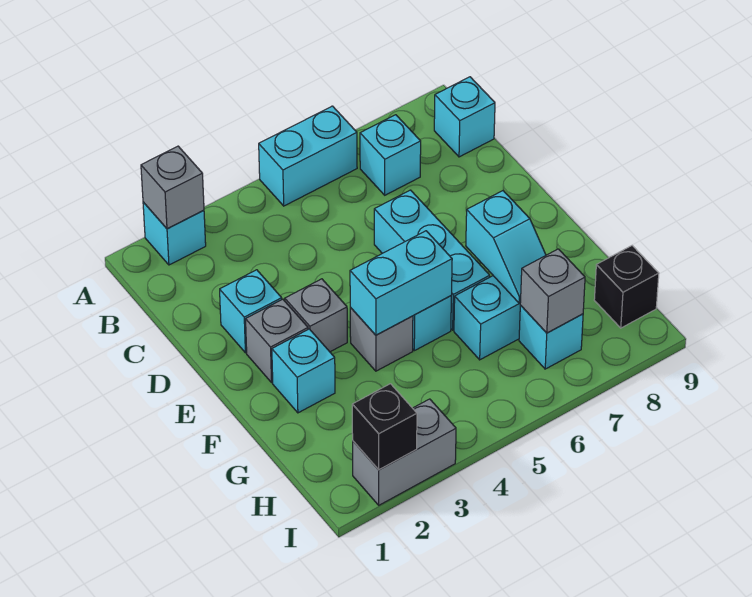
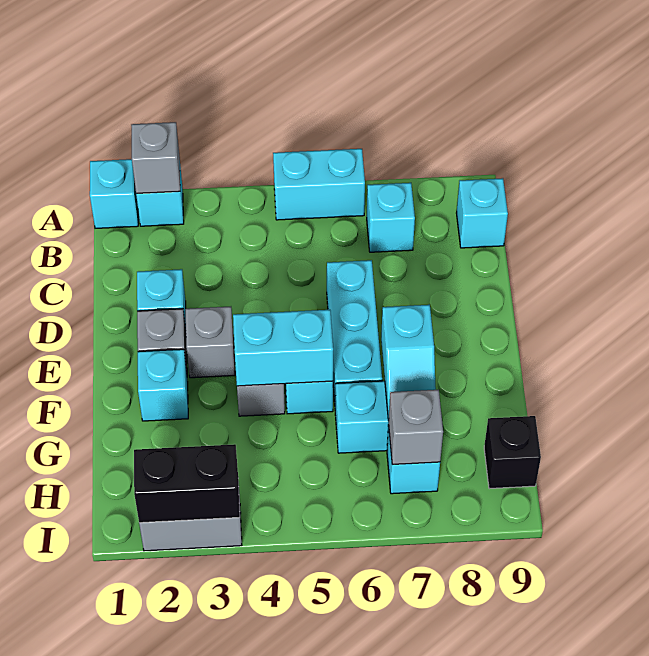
none -> cyan 1x1 brick [90,159,138,228]
black 1x1 brick [352,384,417,470] -> black 1x2 brick [134,444,240,523]

